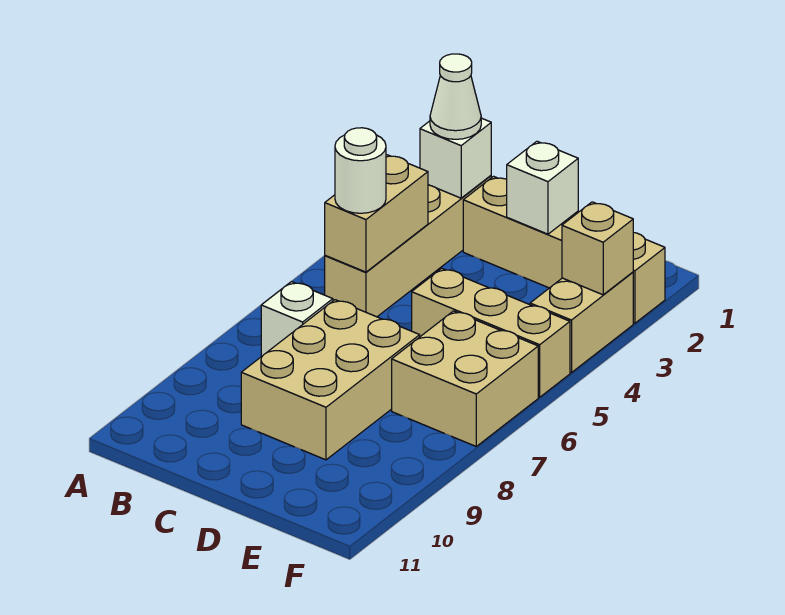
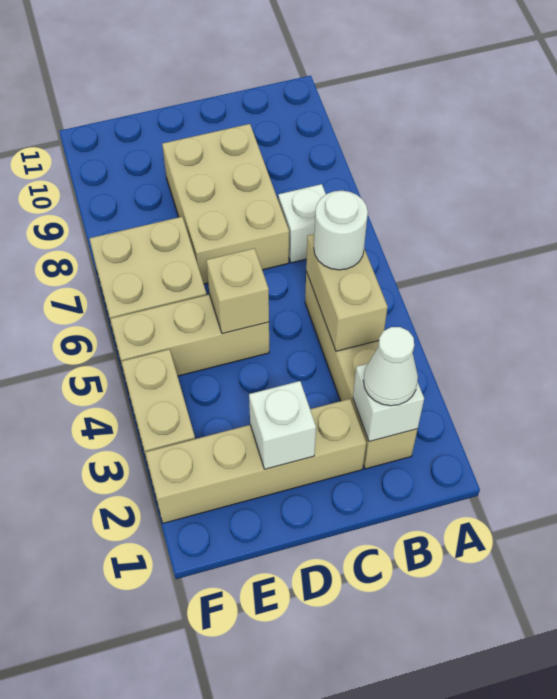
tan 1x1 brick [562,202,633,295] -> tan 1x1 brick moved to [206,248,269,334]

